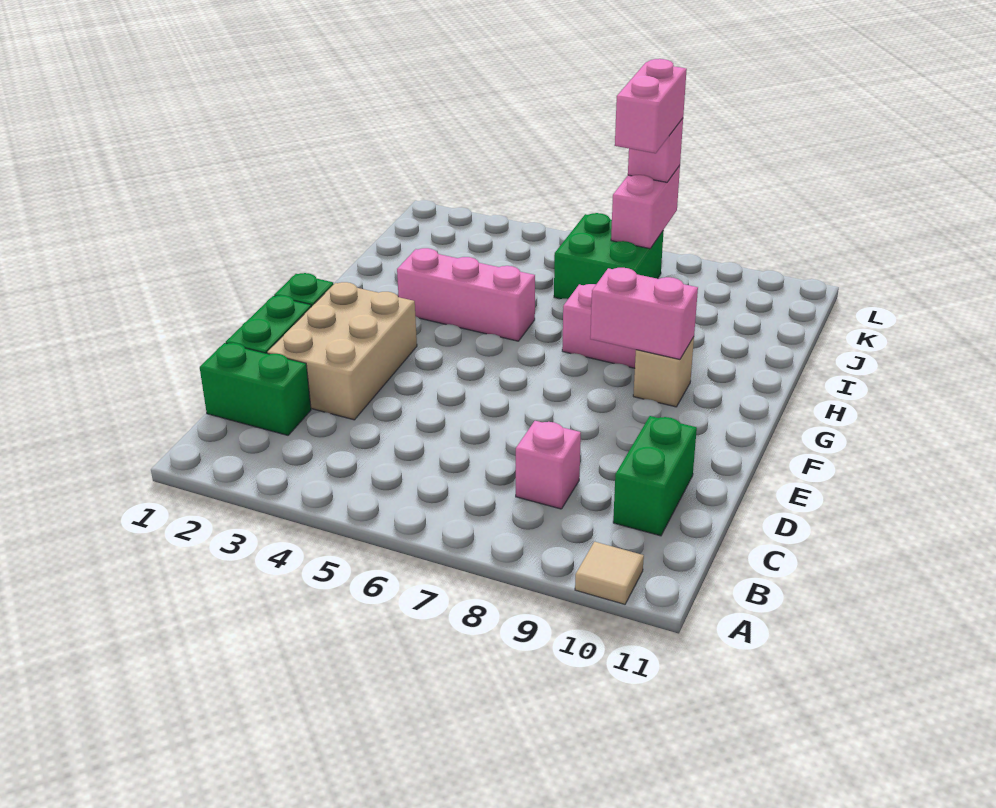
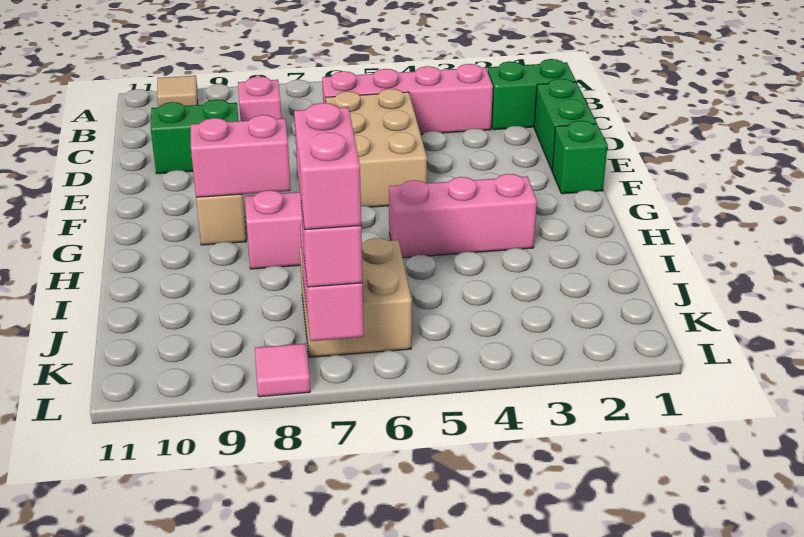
none -> pink 1x4 brick [322,64,493,134]
green 1x2 brick [613,416,697,536] -> green 1x2 brick turned to [151,99,239,174]
tan 2x3 brick [267,282,417,420] -> tan 2x3 brick moved to [326,89,427,207]
green 2x2 brick [554,213,664,299] -> tan 2x2 brick [300,238,412,357]
none -> pink 1x1 tile [255,343,310,397]

